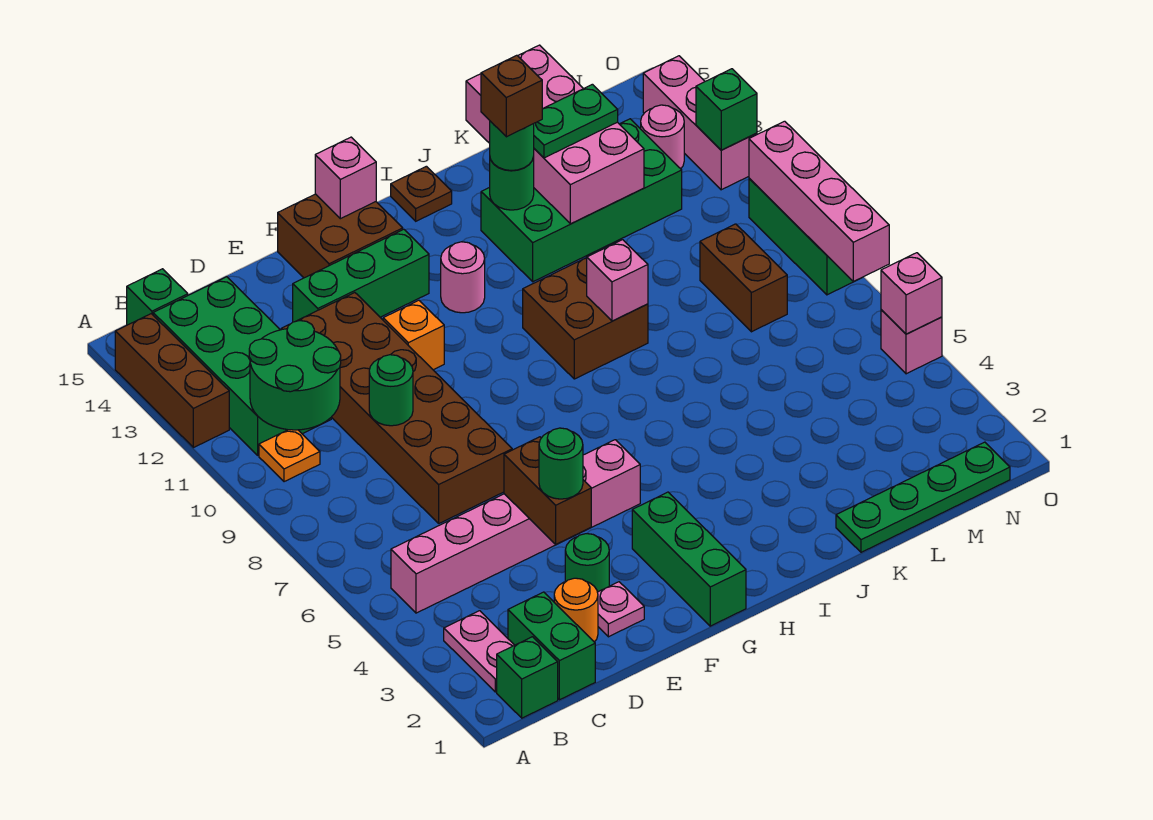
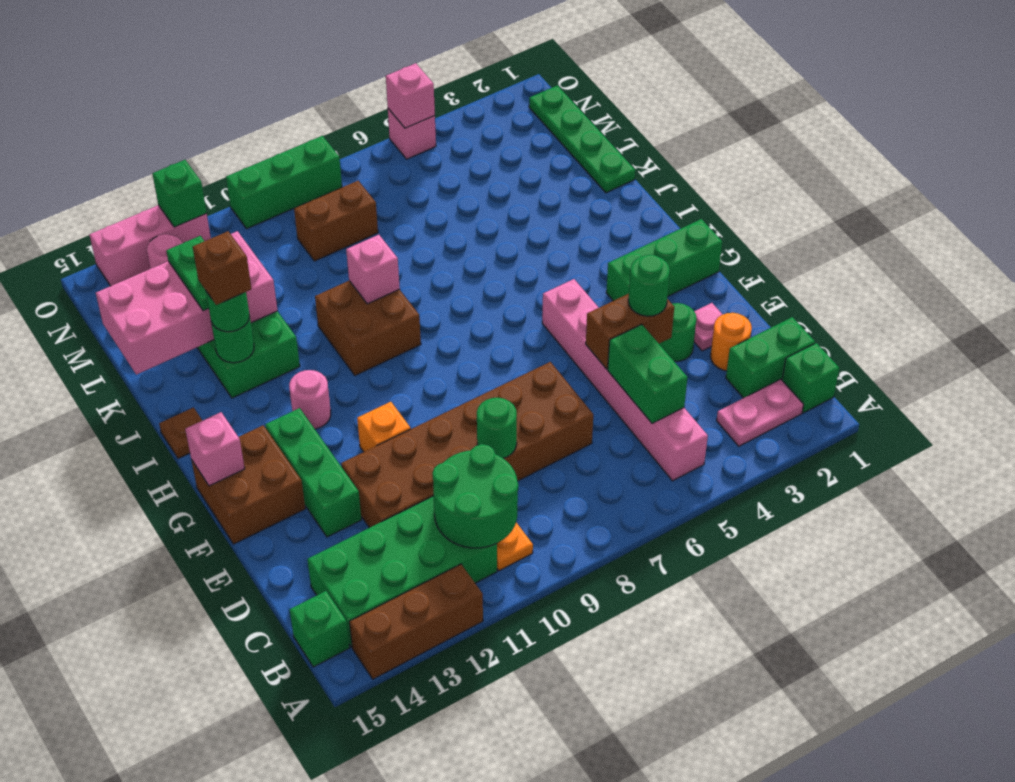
none -> green 1x2 brick [608,324,688,423]
pink 1x4 brick [749,121,889,281] -> none

